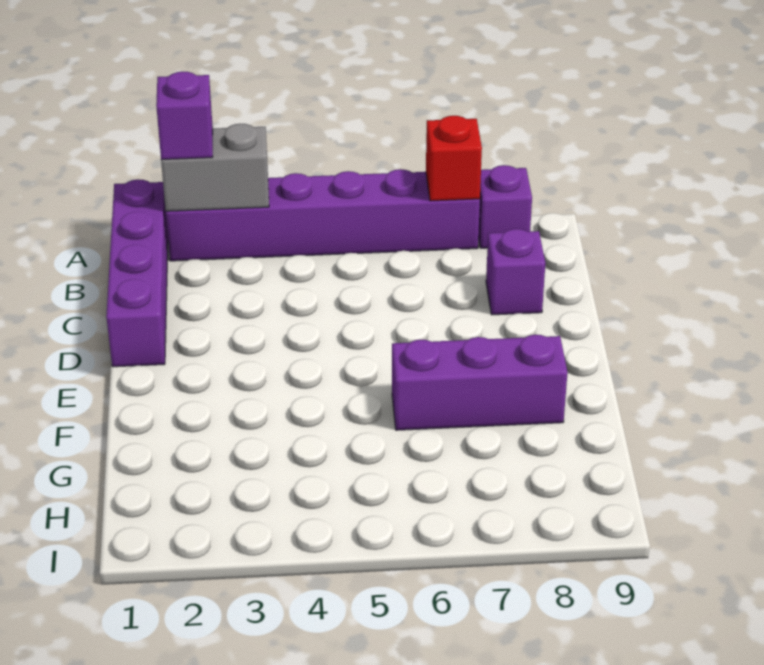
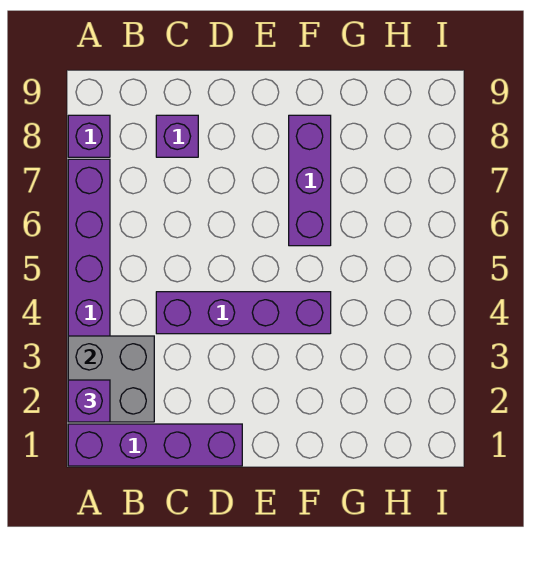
grey 1x2 brick [161,124,269,211] -> grey 2x2 brick [68,336,154,422]
red 1x1 brick [426,116,482,201] -> none
none -> purple 1x4 brick [156,292,331,334]

